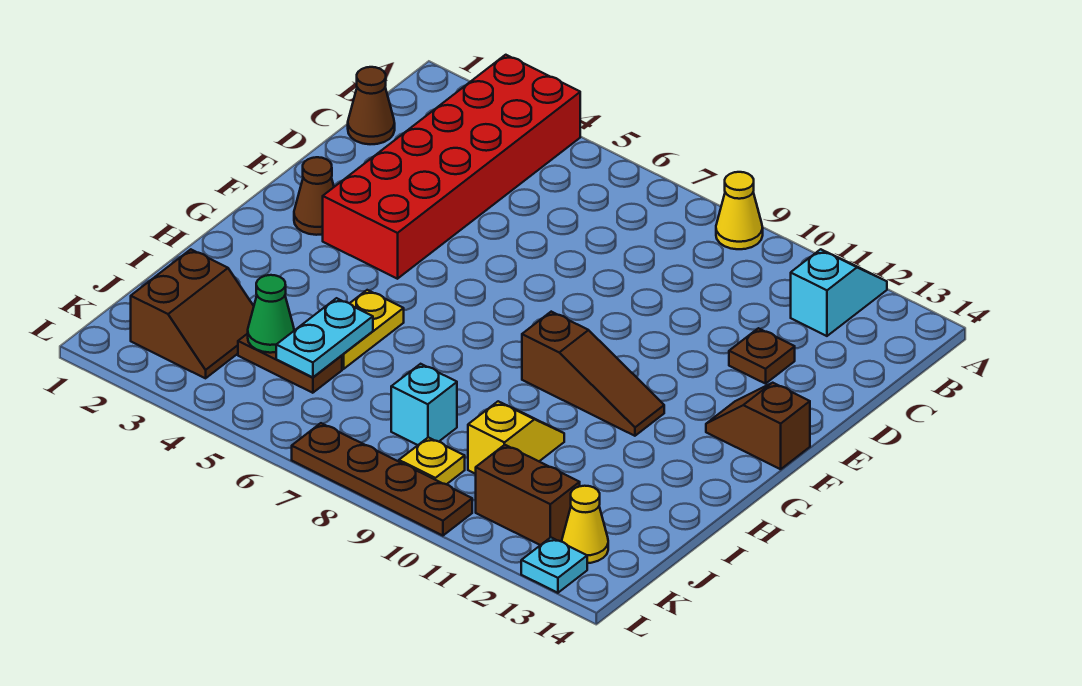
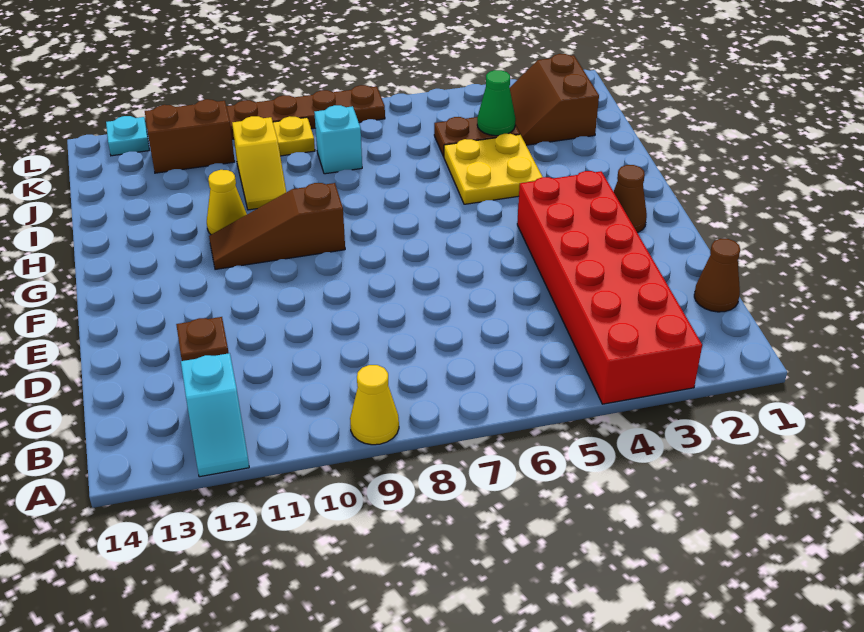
brown 1x2 slope [706,383,810,469] -> none
yellow 1x2 plate [342,290,404,369] -> yellow 2x2 plate [444,134,542,204]
cyan 1x2 plate [276,298,373,377] -> none
yellow 1x1 cone [562,486,608,563] -> yellow 1x1 cone moved to [207,170,247,235]

